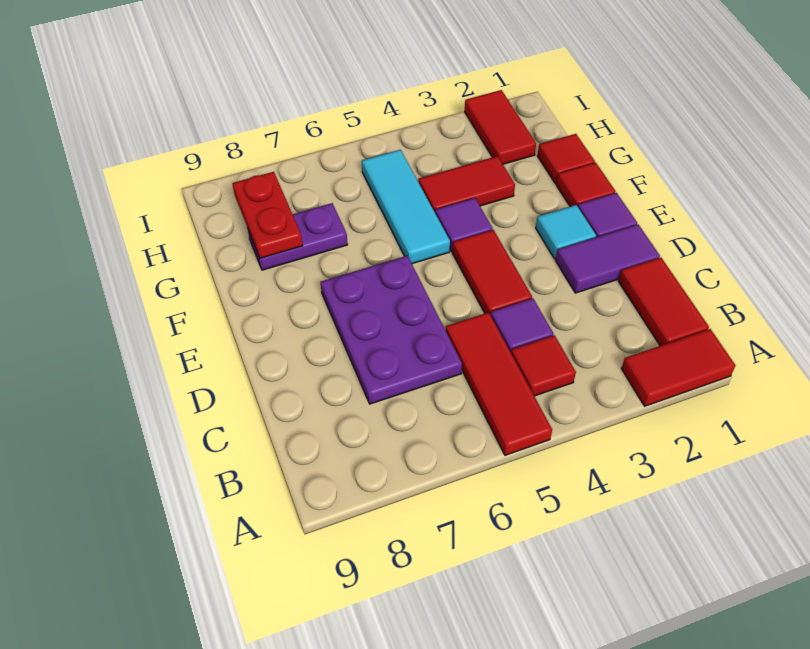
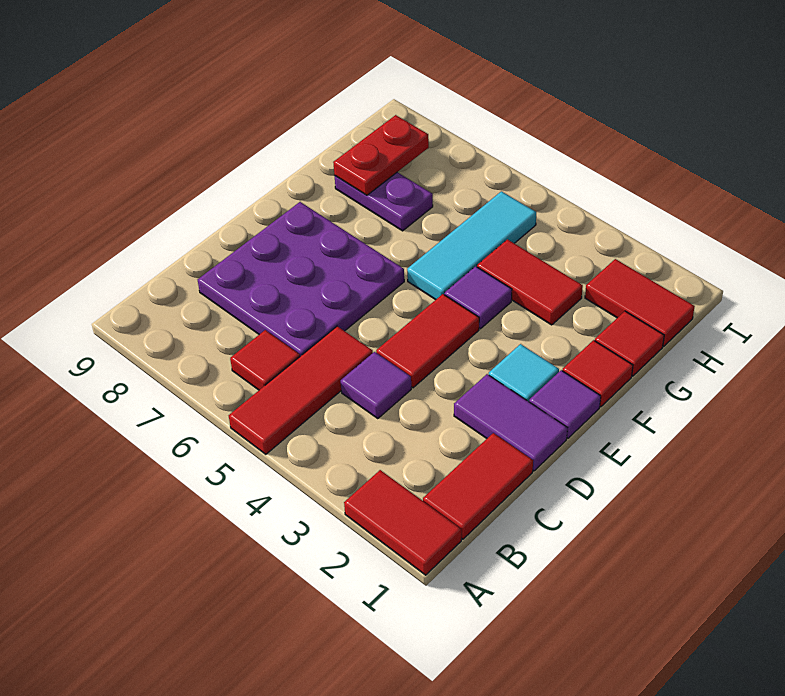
red 1x1 tile [511,335,576,396] -> red 1x1 tile moved to [230,330,300,390]
purple 2x3 plate [321,256,462,404] -> purple 3x3 plate [198,202,404,356]
red 1x2 tile [465,90,536,164] -> red 1x2 tile turned to [585,259,695,346]

